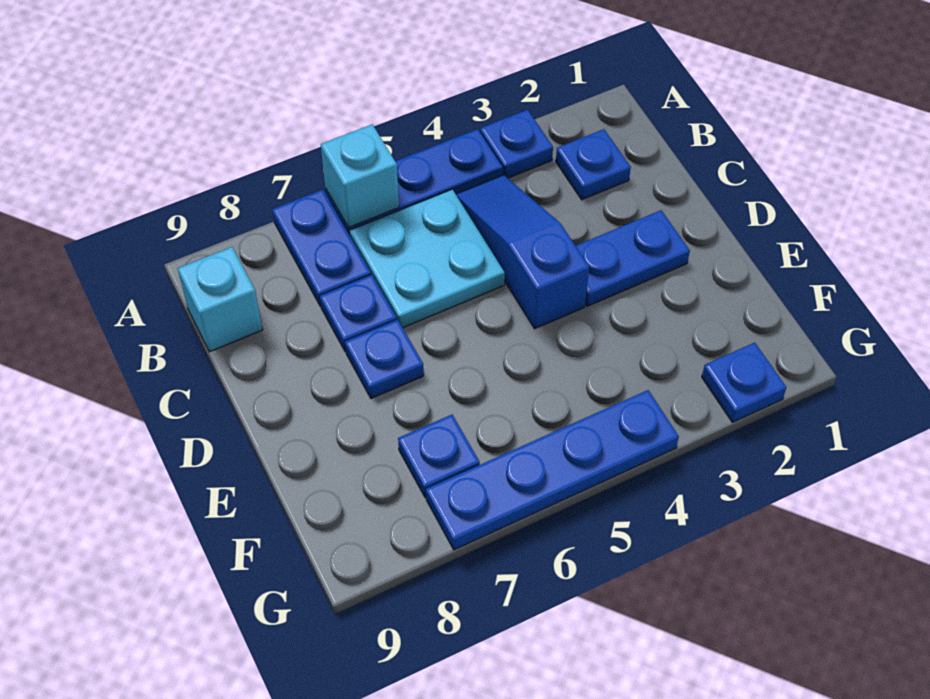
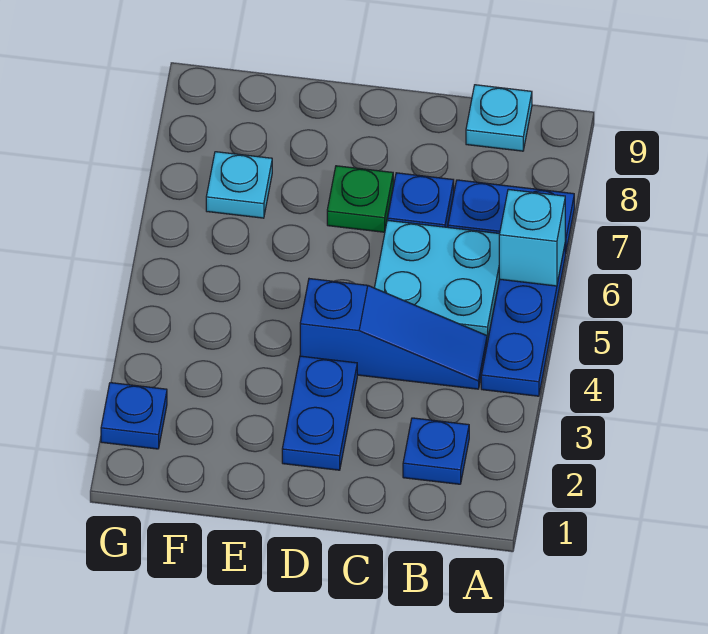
blue 1x1 plate [480,110,553,178] -> none
cyan 1x1 brick [178,247,262,352] -> cyan 1x1 plate [466,85,532,151]
blue 1x1 plate [345,320,424,399] -> green 1x1 plate [327,166,393,232]
blue 1x1 plate [398,415,480,498] -> cyan 1x1 plate [206,152,272,218]
blue 1x4 plate [426,390,679,550] -> none

